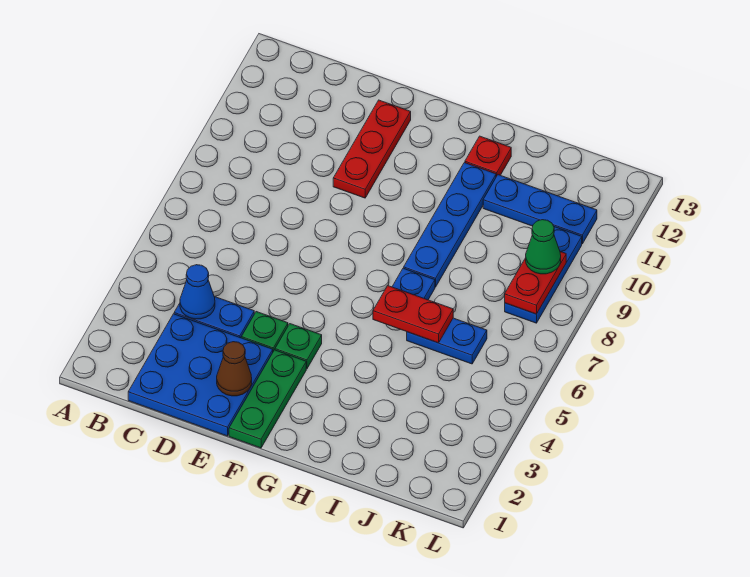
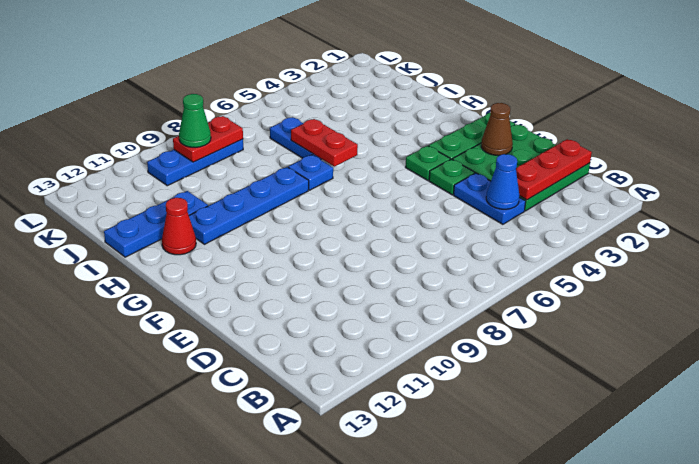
blue 3x3 plate [128,314,273,436] -> green 3x3 plate [453,124,590,211]
red 1x3 plate [333,100,411,198] -> red 1x3 plate moved to [516,139,592,200]
red 1x1 plate [465,136,511,177] -> red 1x1 cone [162,198,196,255]
blue 1x3 plate [483,175,597,244] -> blue 1x3 plate turned to [104,191,208,257]

